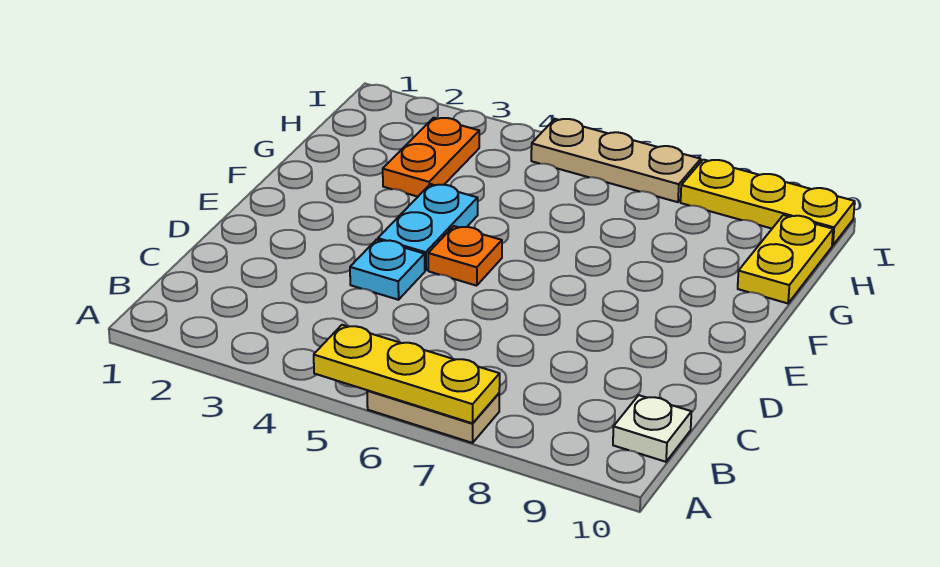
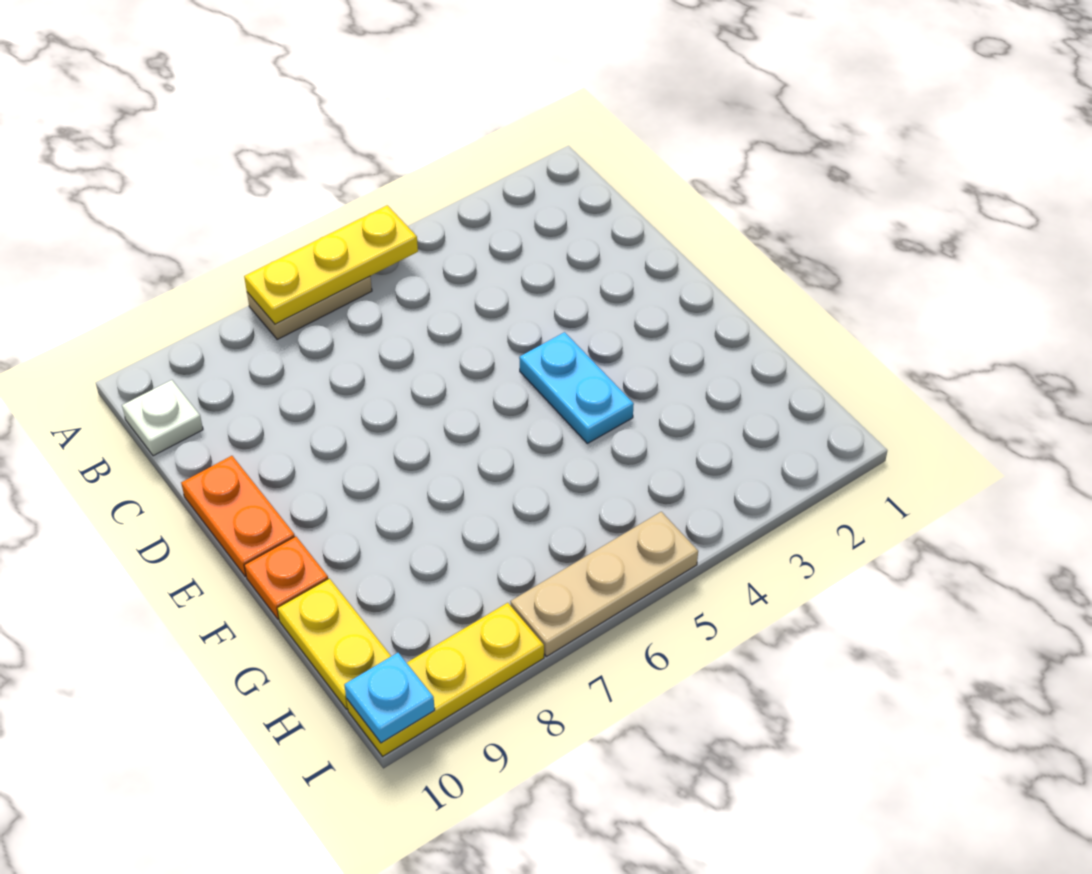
cyan 1x1 plate [350,240,425,300] -> cyan 1x1 plate moved to [344,653,435,743]
orange 1x1 plate [428,226,502,286] -> orange 1x1 plate moved to [244,536,328,619]
orange 1x2 plate [383,118,479,197] -> orange 1x2 plate moved to [181,456,295,577]

